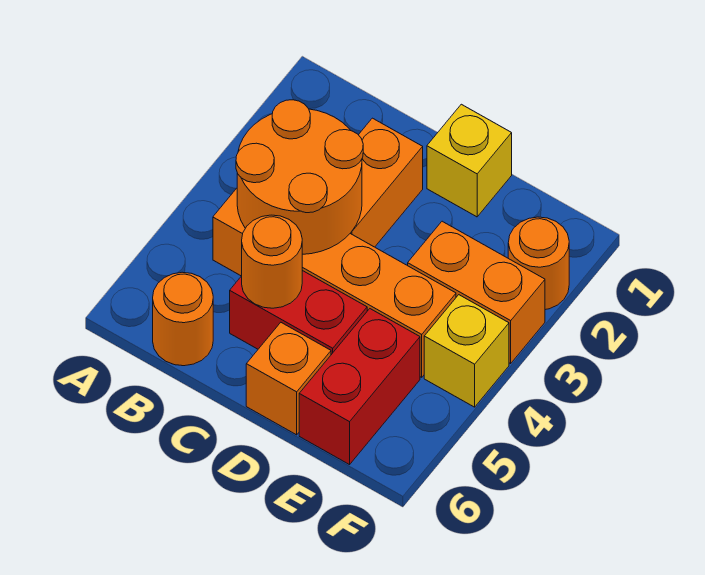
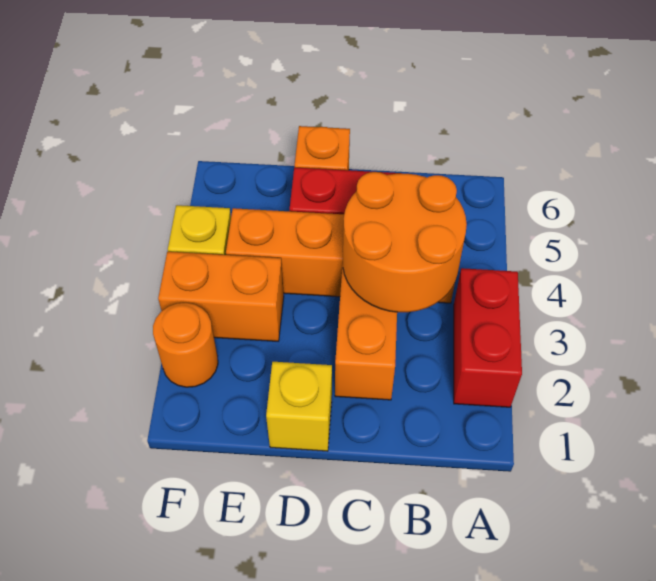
orange 1x1 round brick [153,272,213,366] -> none
orange 1x1 round brick [242,215,302,308] -> none
red 1x2 brick [299,309,420,465] -> red 1x2 brick moved to [454,268,522,407]

